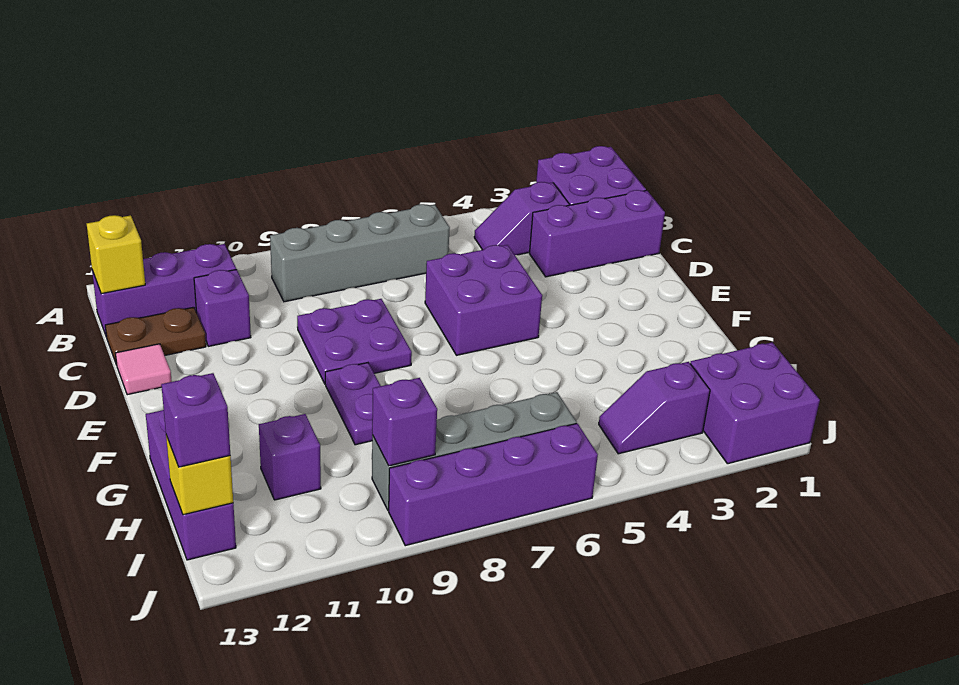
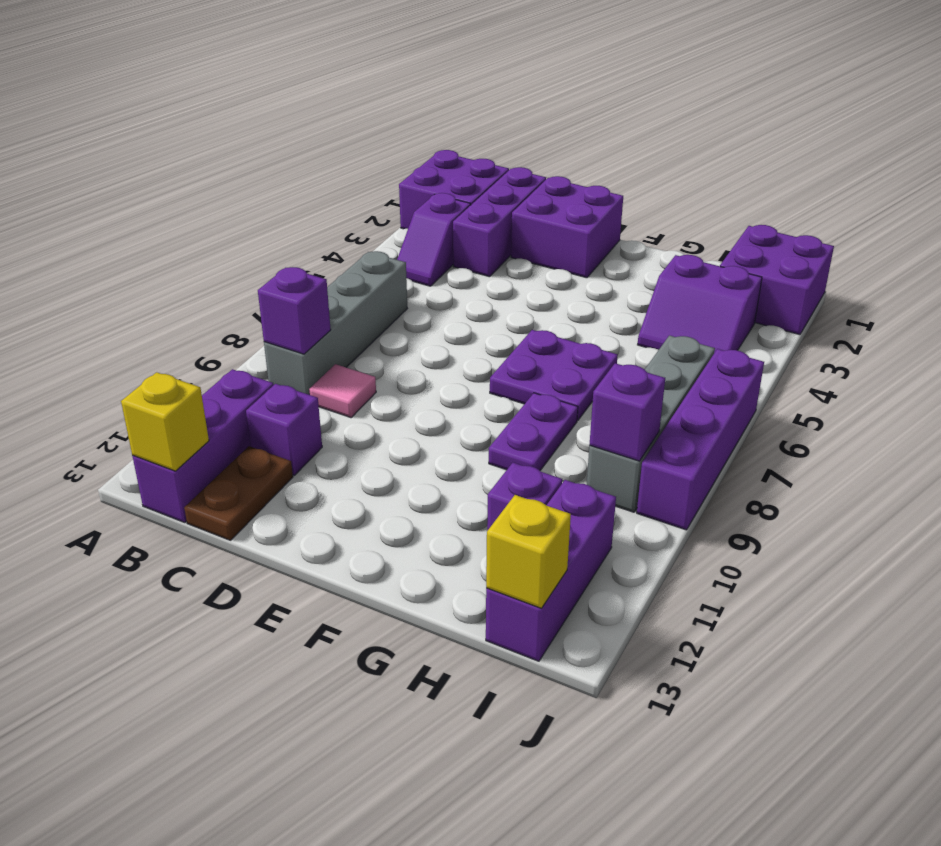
purple 2x2 brick [425,245,542,355] -> purple 2x2 brick moved to [511,176,623,278]
purple 2x2 plate [297,299,412,383] -> purple 2x2 plate moved to [490,330,618,421]
pink 1x1 tile [115,344,172,395] -> pink 1x1 tile moved to [309,364,376,418]
purple 1x2 plate [325,363,381,445] -> purple 1x2 plate turned to [489,393,578,470]
purple 1x3 brick [146,410,236,560] -> purple 1x3 brick turned to [486,480,616,661]
purple 1x2 slope [599,362,710,454] -> purple 2x2 slope [638,255,762,353]
purple 1x1 brick [161,373,230,467] -> purple 1x1 brick moved to [258,267,331,354]

